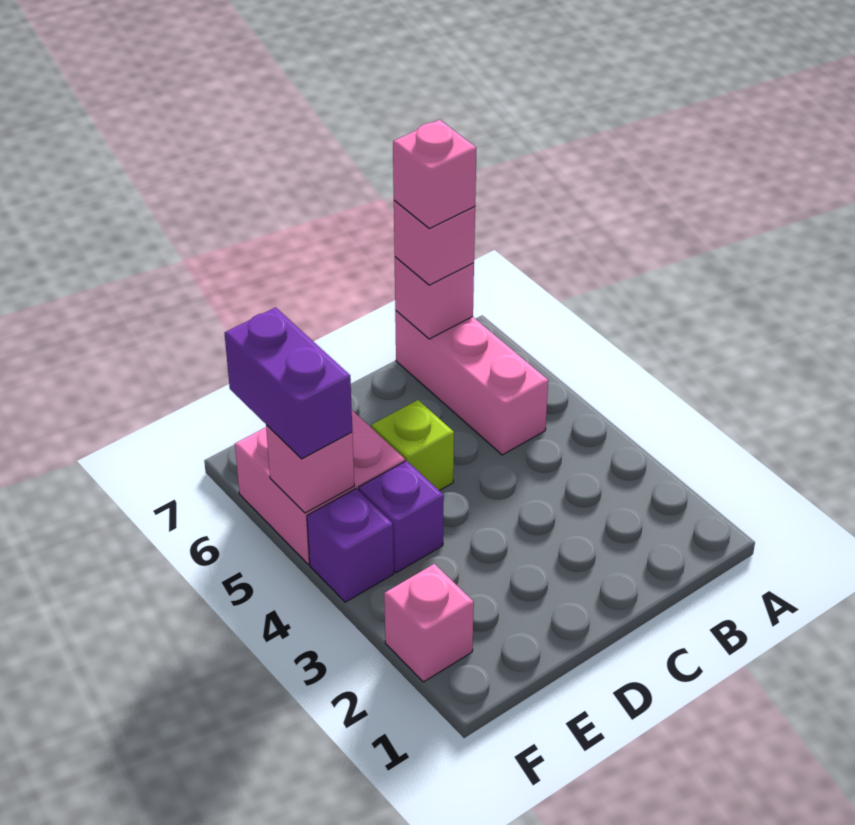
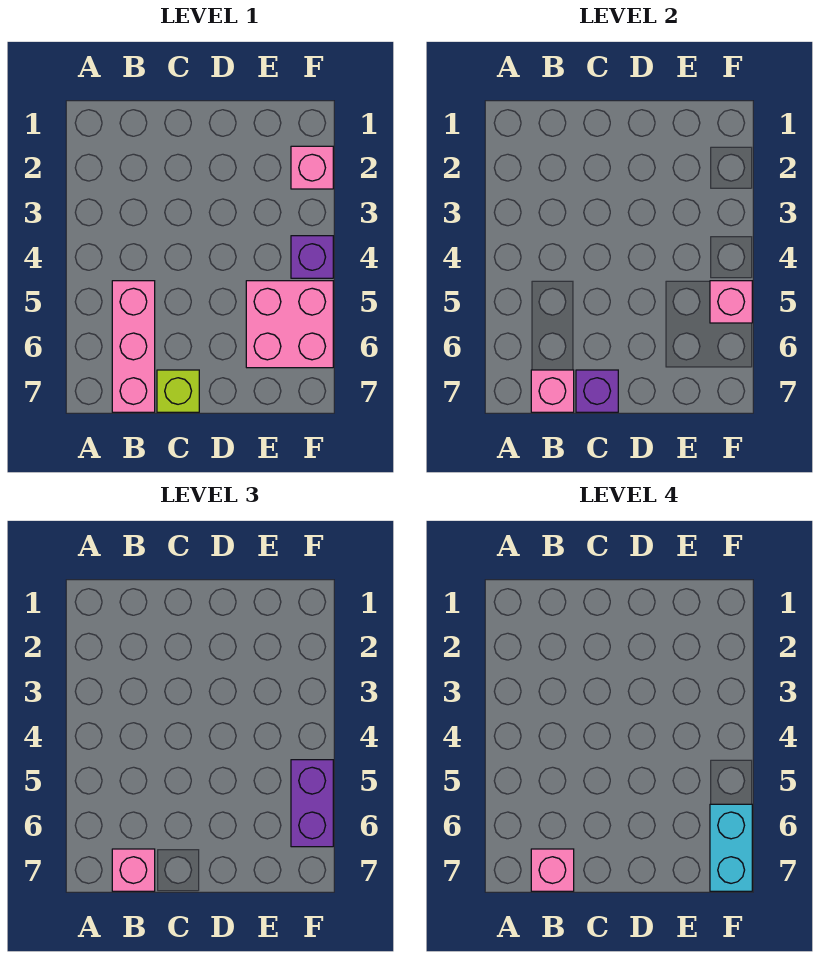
lime 1x1 brick [372,400,454,491] -> lime 1x1 brick moved to [157,370,199,412]
purple 1x1 brick [359,461,444,573] -> purple 1x1 brick moved to [576,370,618,412]
none -> cyan 1x2 brick [710,804,752,891]

